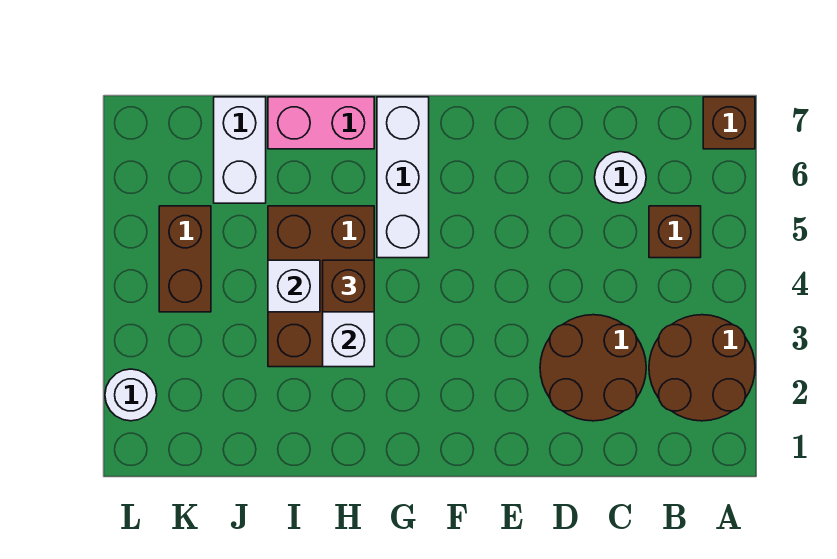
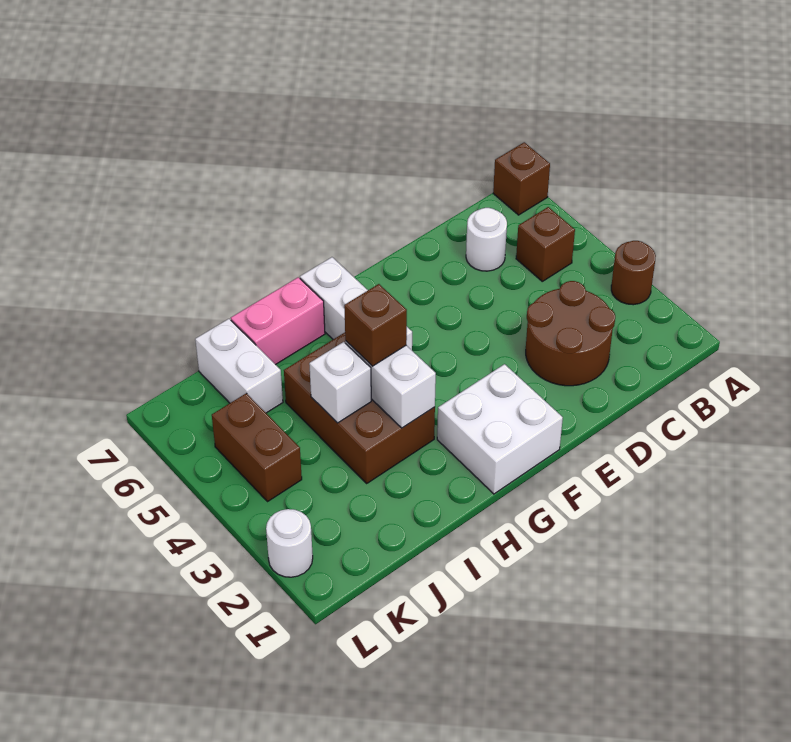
brown 2x2 round brick [649,315,755,421] -> brown 1x1 round brick [611,241,656,305]
none -> white 2x2 brick [437,364,563,494]

